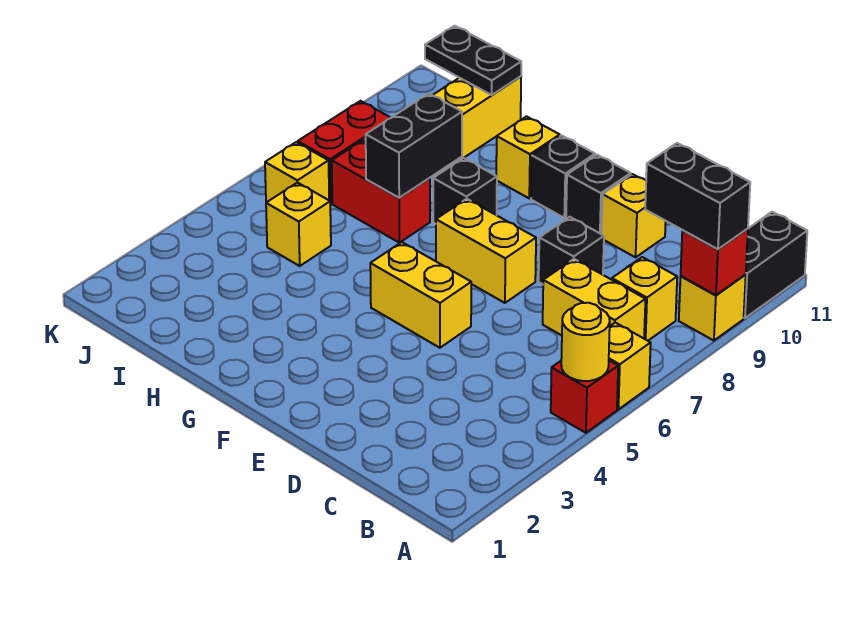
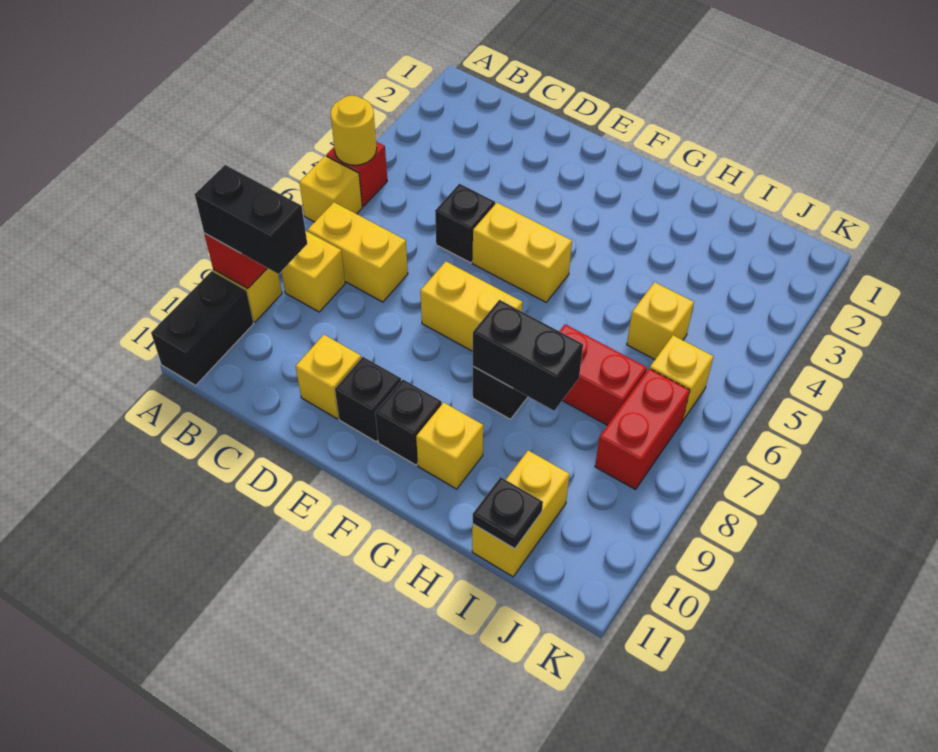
black 1x1 brick [539,217,604,284] -> black 1x1 brick moved to [435,184,495,263]
black 1x2 brick [366,94,462,198] -> black 1x2 brick turned to [473,300,583,411]
black 1x2 plate [425,26,521,95] -> black 1x1 plate [473,477,543,549]

